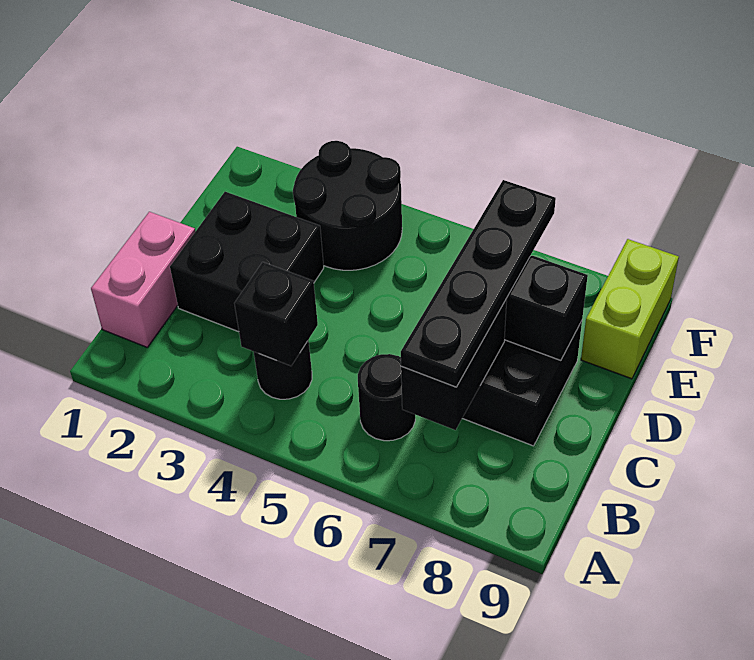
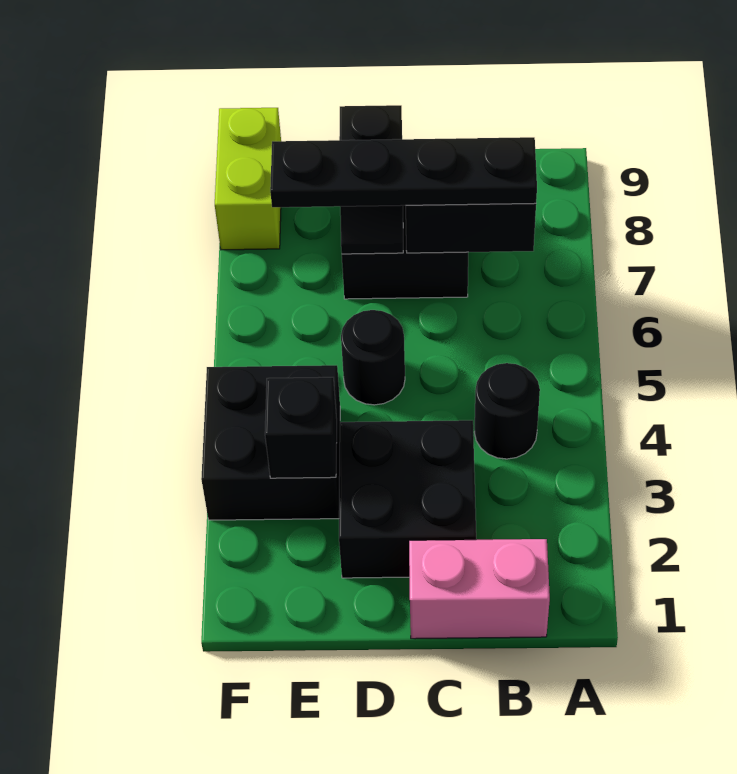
black 1x1 brick [234,262,318,366] -> black 1x1 brick moved to [265,377,337,478]
black 1x1 round brick [358,354,415,441] -> black 1x1 round brick moved to [341,310,405,405]
black 2x2 round brick [293,141,402,270] -> black 2x2 brick [201,365,340,520]
lime 1x2 brick [581,239,679,379] -> lime 1x2 brick turned to [215,108,281,250]

